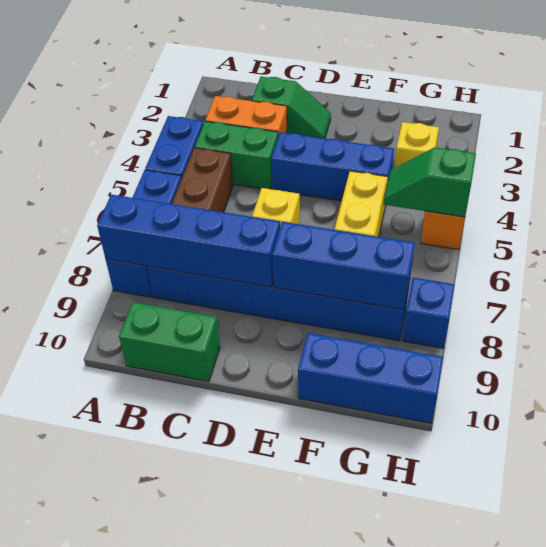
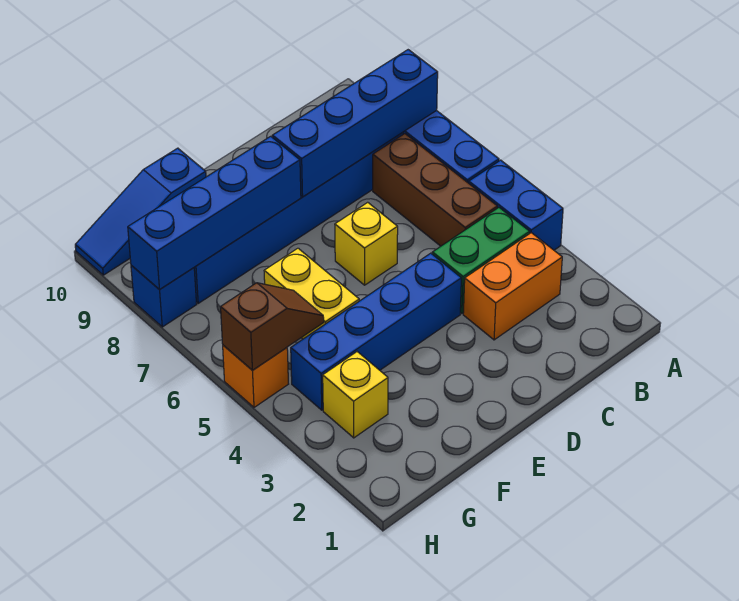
green 1x2 brick [119,302,220,382] -> none
green 1x2 slope [252,77,331,138] -> none
blue 1x3 brick [271,132,394,206] -> blue 1x4 brick [291,253,461,410]
blue 1x3 brick [272,222,415,310] -> blue 1x4 brick [128,136,301,290]
blue 1x3 brick [298,333,443,423] -> blue 1x3 slope [75,148,206,275]
green 1x2 slope [384,147,476,217] -> brown 1x2 slope [221,283,324,370]

